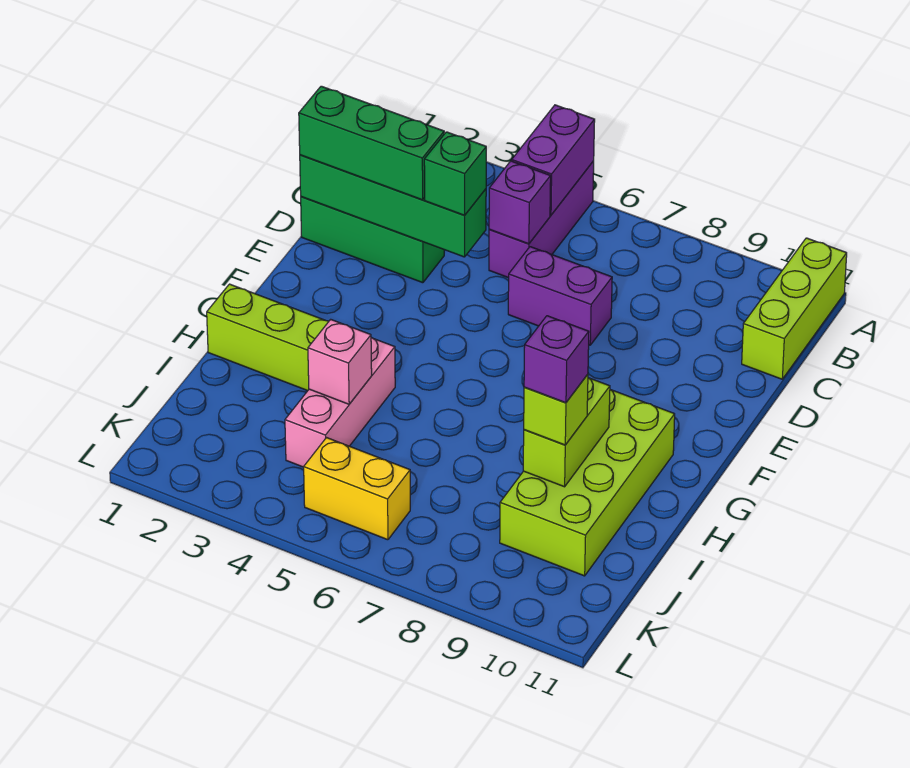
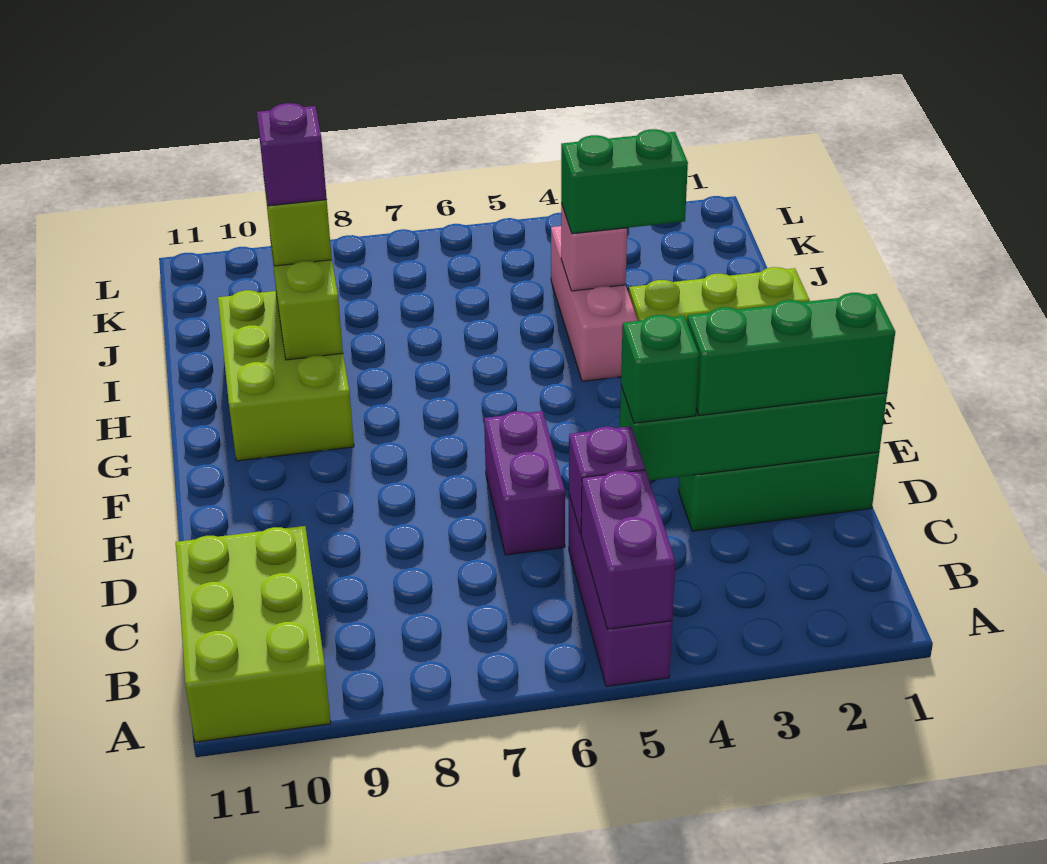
lime 1x3 brick [742,238,847,379] -> lime 2x3 brick [176,526,331,742]
purple 1x2 brick [508,247,612,345] -> purple 1x2 brick turned to [484,411,565,555]
lime 2x4 brick [500,390,675,576] -> lime 2x3 brick [218,290,354,461]
none -> green 1x2 brick [561,129,688,234]
yellow 1x2 brick [304,438,410,540] -> none

